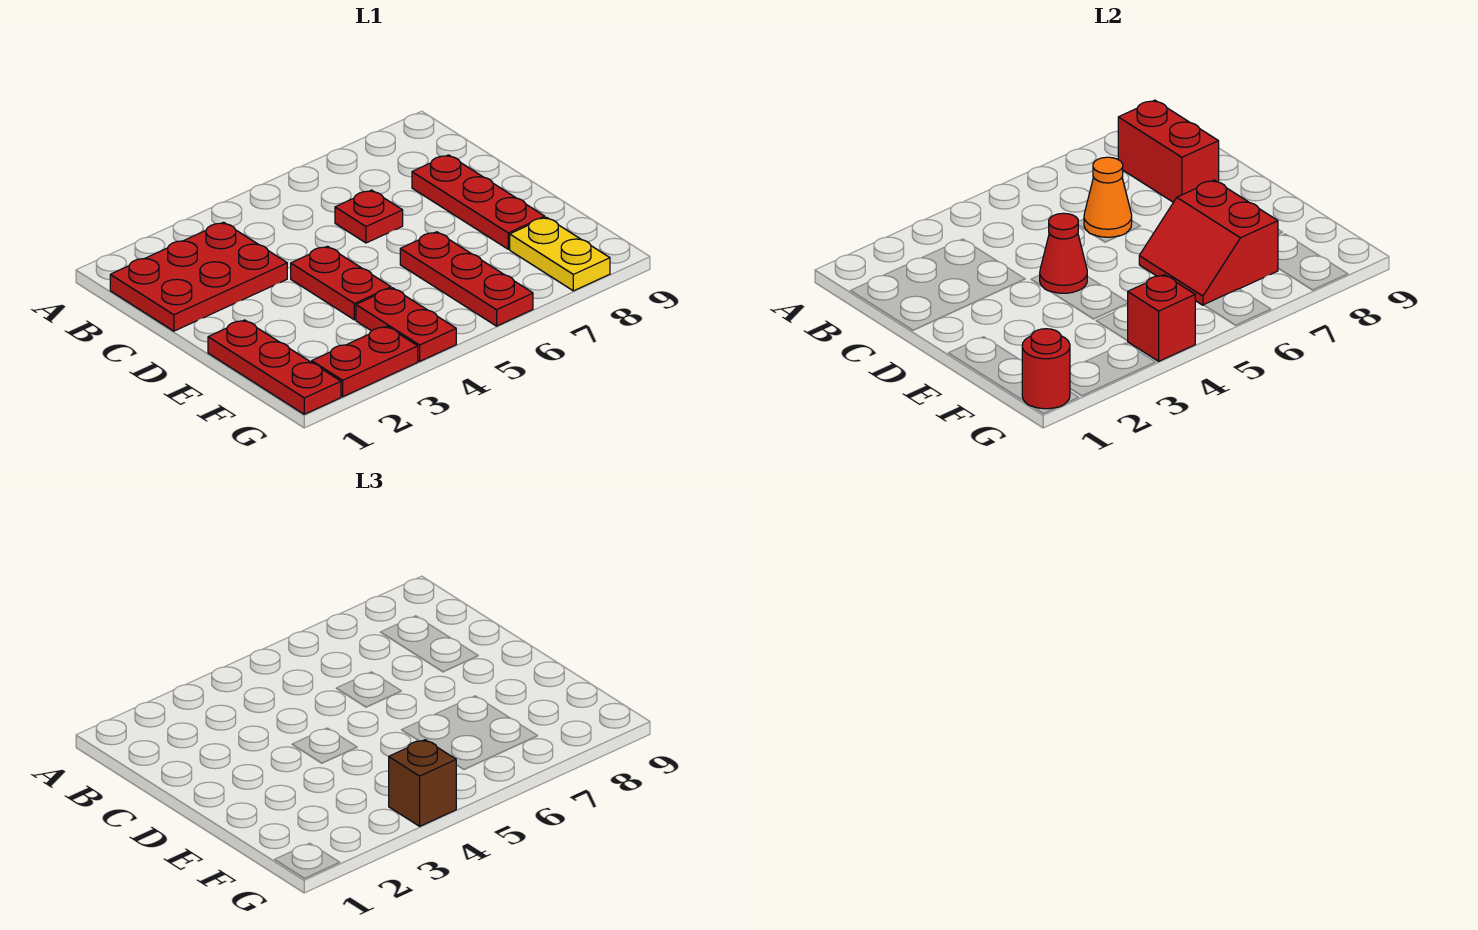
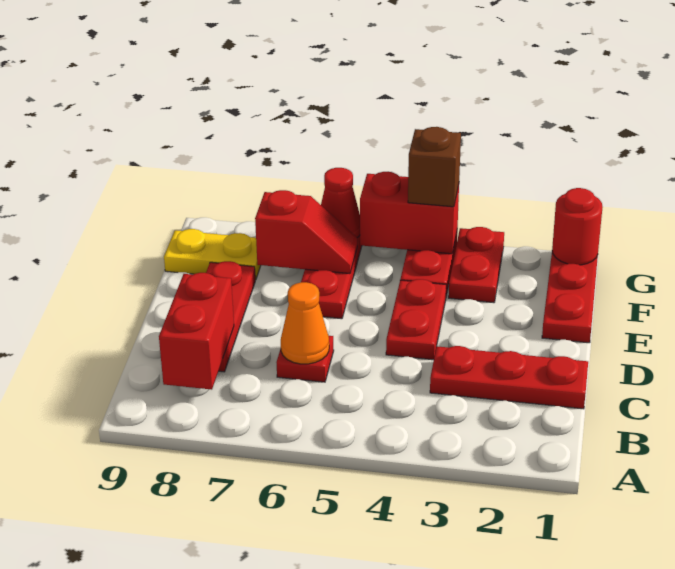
red 2x3 plate [110,222,287,331] -> red 1x3 plate [430,346,588,409]
red 1x1 cone [1040,213,1087,293] -> red 1x1 cone moved to [321,168,360,237]
red 2x2 slope [1139,180,1278,305] -> red 1x2 slope [255,190,357,274]
yellow 1x2 plate [510,217,610,291] -> yellow 1x2 plate turned to [164,229,261,280]
red 1x2 plate [312,326,418,397] -> red 1x2 plate turned to [448,227,504,303]
red 1x1 brick [1127,275,1195,361] -> red 1x2 brick [360,172,459,254]

